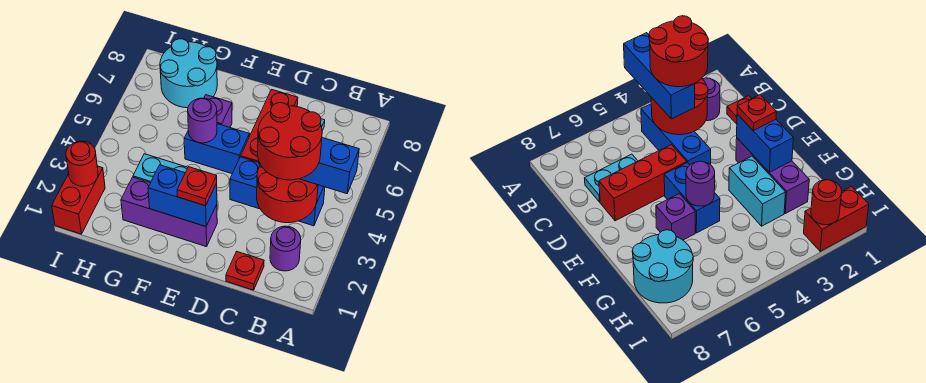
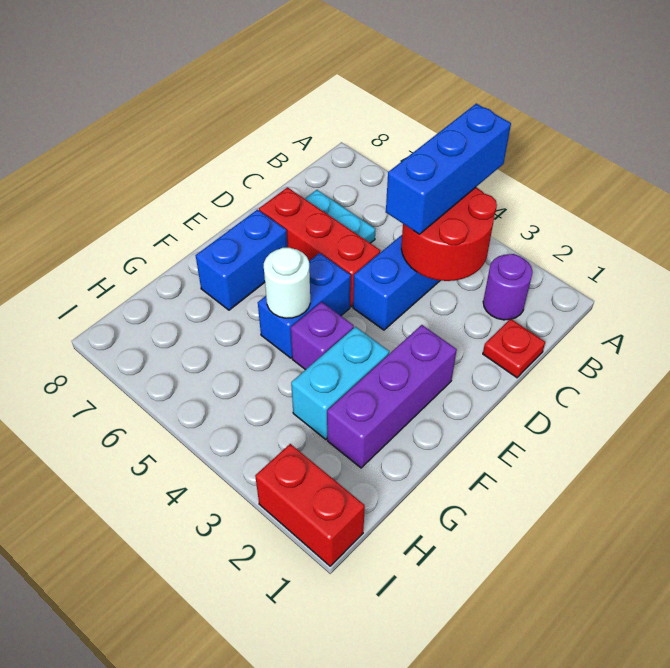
red 2x2 round brick [258,103,322,180] -> none
blue 1x2 brick [148,165,217,227] -> blue 1x2 brick moved to [196,210,287,310]
red 1x1 plate [177,167,217,206] -> none
purple 1x1 round brick [188,98,217,143] -> white 1x1 round brick [264,248,310,318]
purple 1x1 brick [204,95,232,127] -> purple 1x1 brick moved to [291,302,354,370]
cyan 2x2 round brick [160,39,217,108] -> none
red 1x1 round brick [66,141,98,186] -> none

